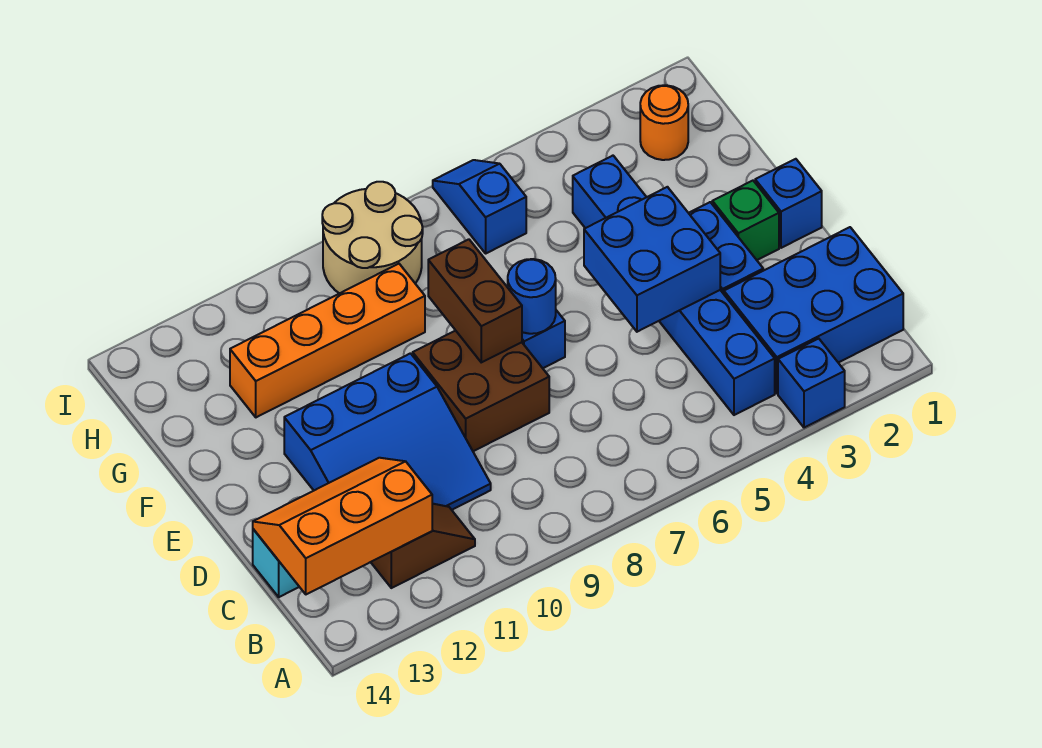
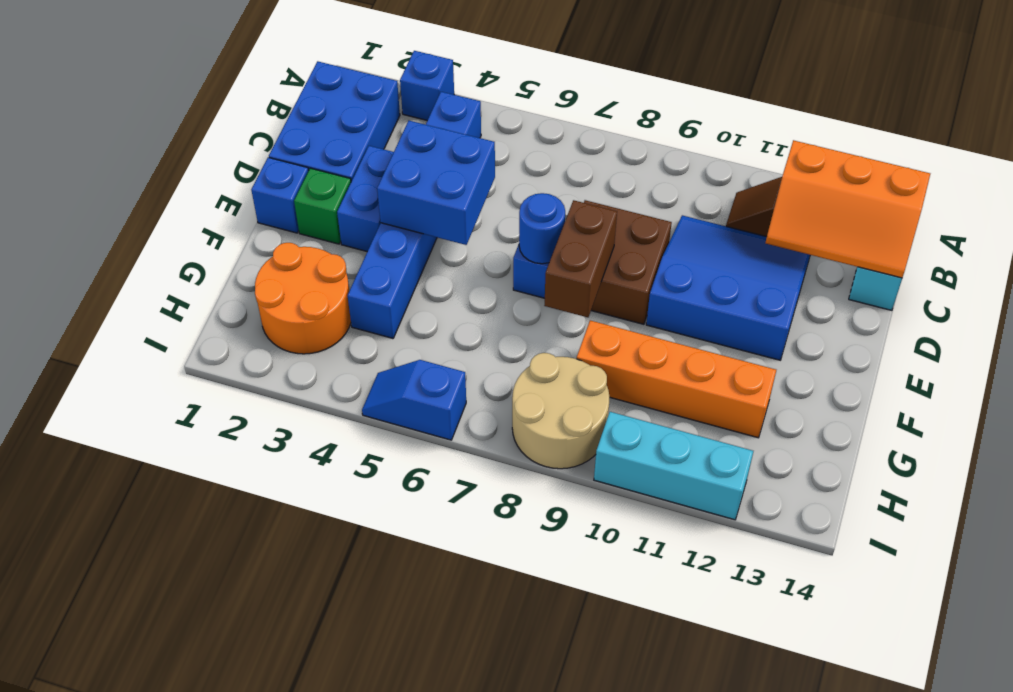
blue 2x3 brick [724,227,903,393] -> blue 2x3 brick turned to [269,61,400,182]
orange 1x1 round brick [640,85,688,160] -> orange 2x2 round brick [255,243,351,354]
blue 1x2 slope [433,160,526,253] -> blue 1x2 slope turned to [362,360,466,440]
none -> cyan 1x3 brick [594,412,753,520]

